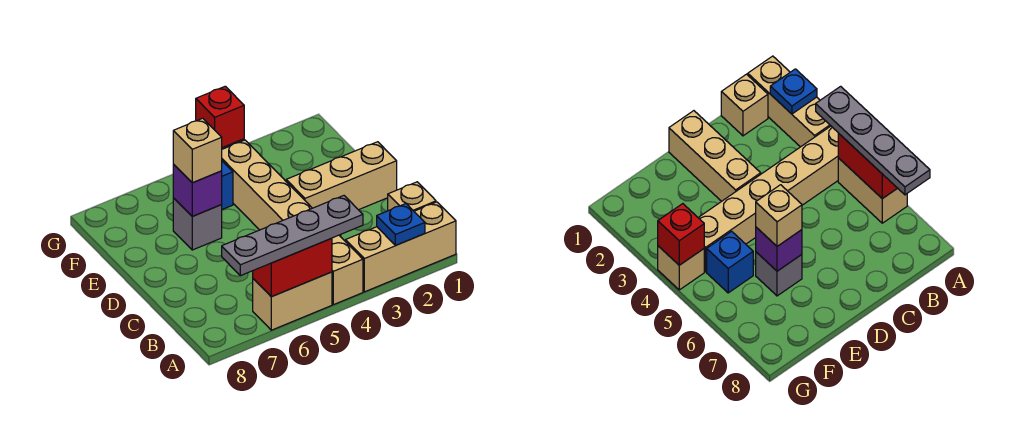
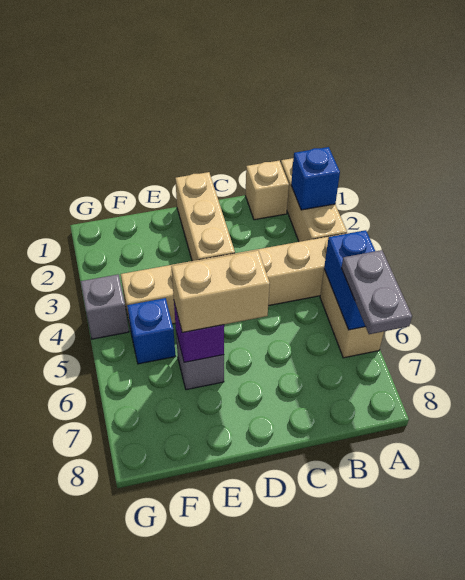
blue 1x1 plate [377,204,425,245] -> blue 1x1 brick [291,147,340,210]
grey 1x4 plate [222,196,363,276] -> grey 1x2 plate [342,250,412,334]
red 1x2 brick [253,238,332,297] -> blue 1x2 brick [324,230,375,330]
tan 1x1 brick [173,118,222,183] -> tan 1x2 brick [171,250,270,333]
tan 1x1 brick [658,246,704,290] -> grey 1x1 brick [81,275,129,339]
red 1x1 brick [196,86,244,148] -> none

